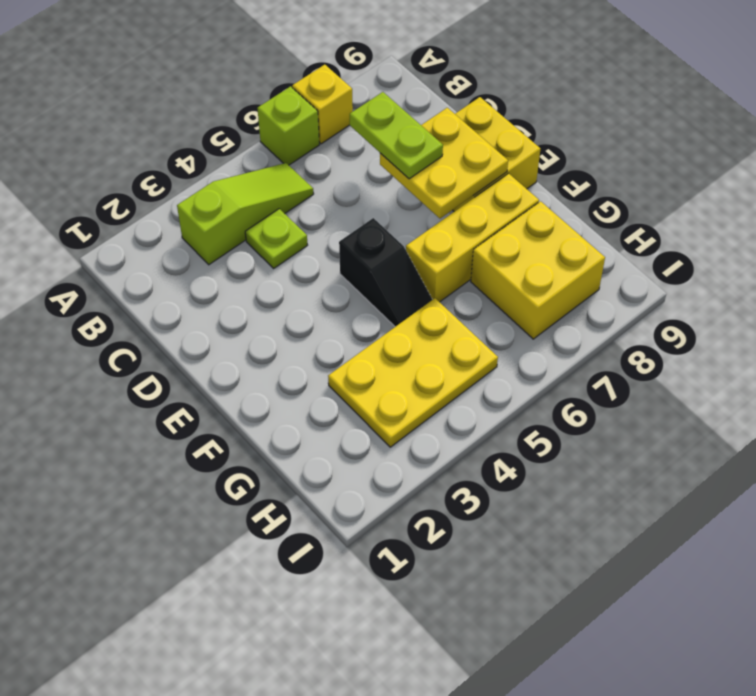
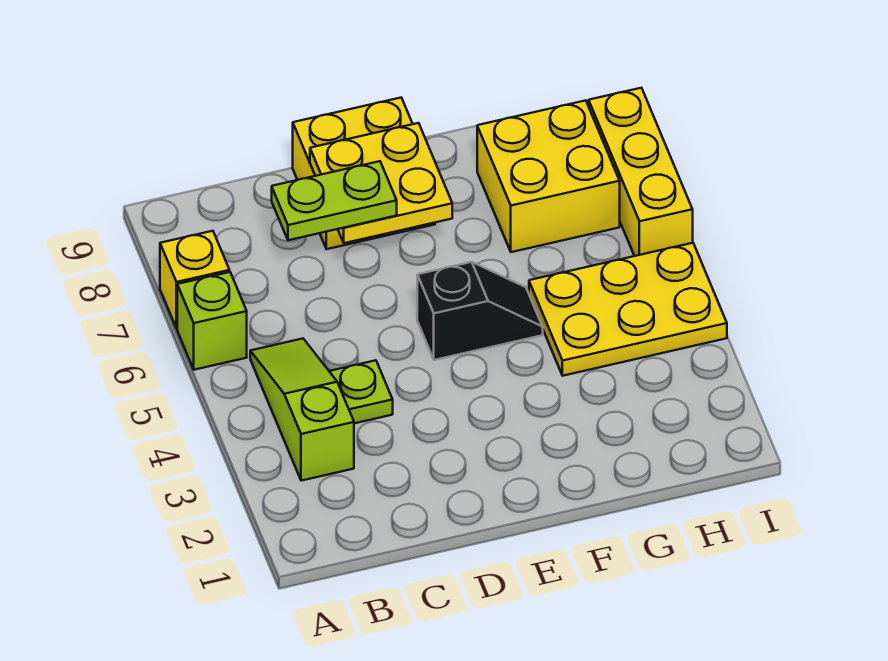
yellow 1x3 brick [406,173,539,302] -> yellow 1x3 brick moved to [589,88,693,256]
yellow 2x3 plate [328,298,498,447] -> yellow 2x3 plate turned to [529,243,727,376]

